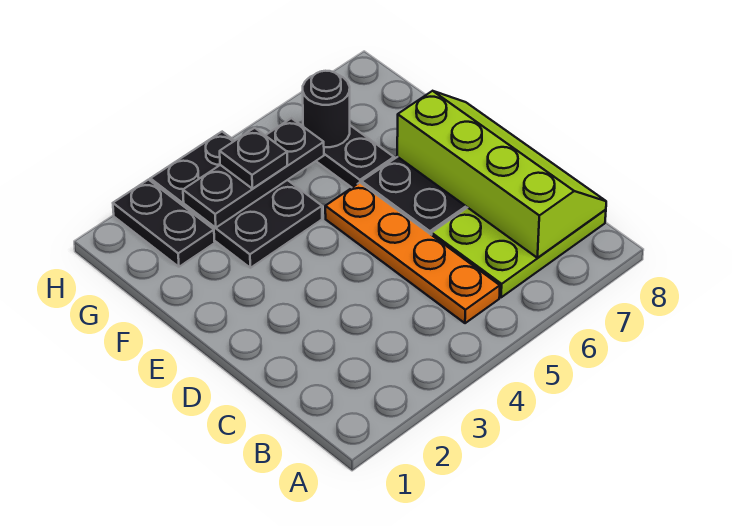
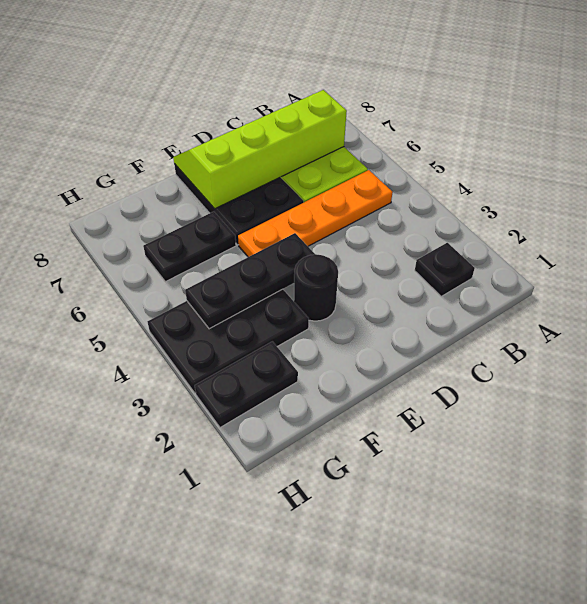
black 1x3 plate [183,118,324,228] -> black 1x3 plate turned to [185,233,315,329]
black 1x1 plate [220,128,287,189] -> black 1x1 plate moved to [415,243,475,296]
black 1x1 round brick [303,71,350,147] -> black 1x1 round brick moved to [294,254,338,321]

